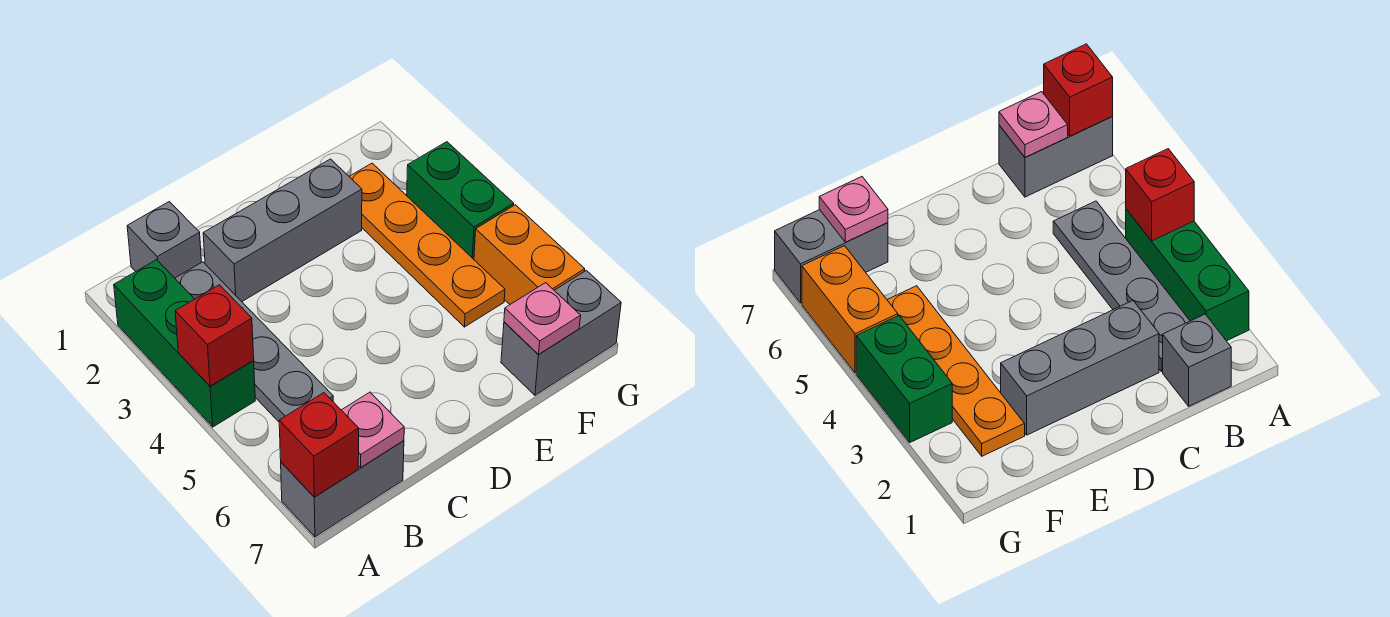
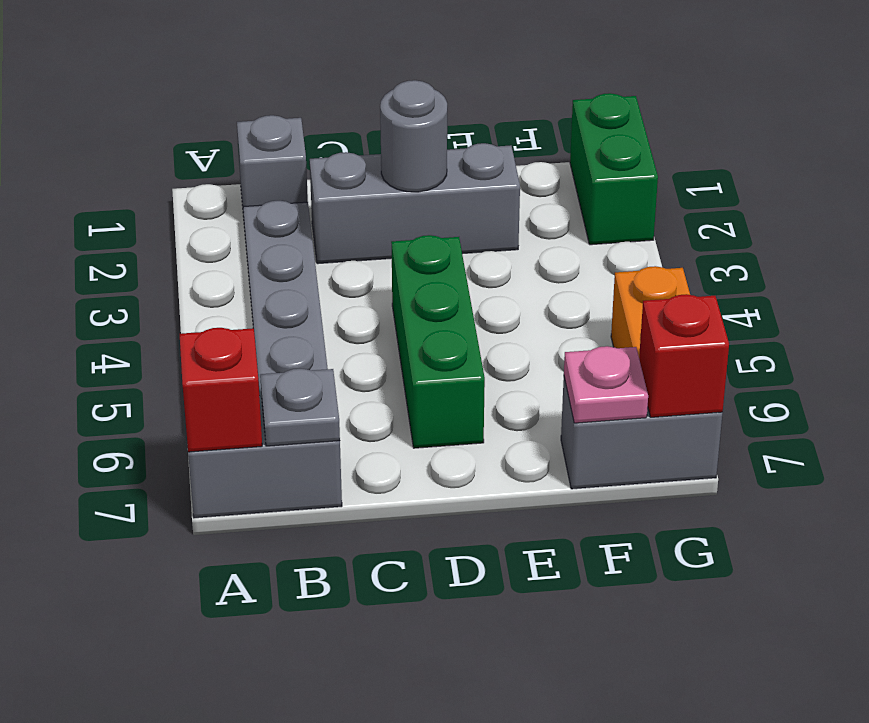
green 1x3 brick [114,260,255,427] -> green 1x3 brick moved to [391,235,485,448]
red 1x1 brick [175,285,254,386] -> red 1x1 brick moved to [639,294,729,417]
pink 1x1 plate [342,392,404,467] -> grey 1x1 plate [260,369,340,446]
none -> grey 1x1 round brick [380,80,447,192]
orange 1x4 plate [349,163,505,327] -> none
green 1x2 brick [407,142,514,259] -> green 1x2 brick moved to [570,93,658,245]

